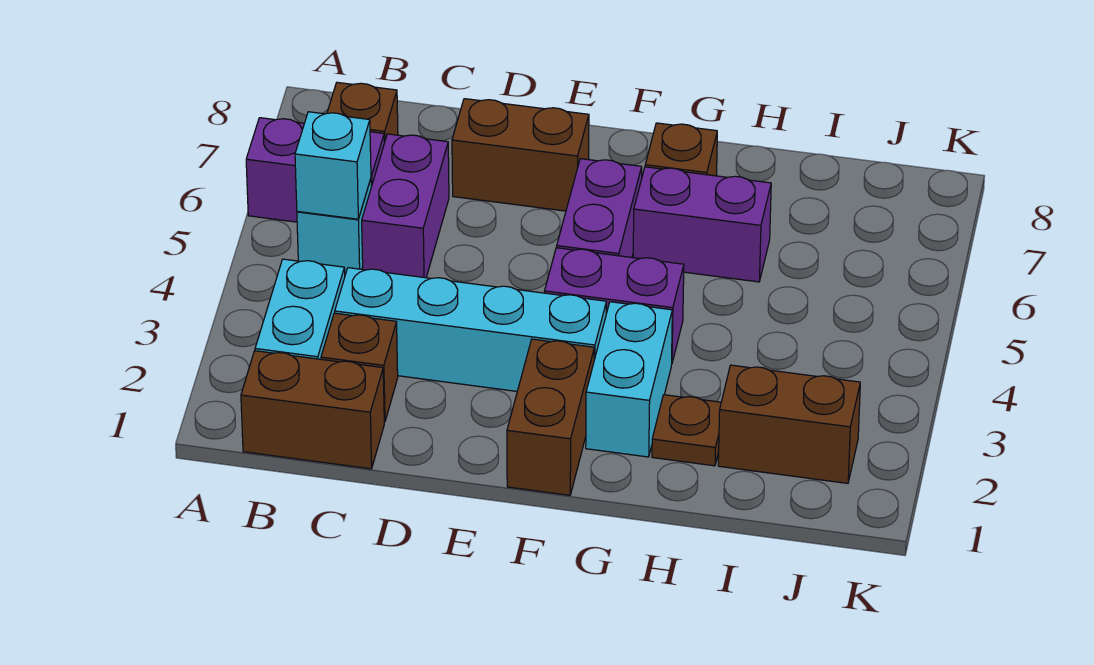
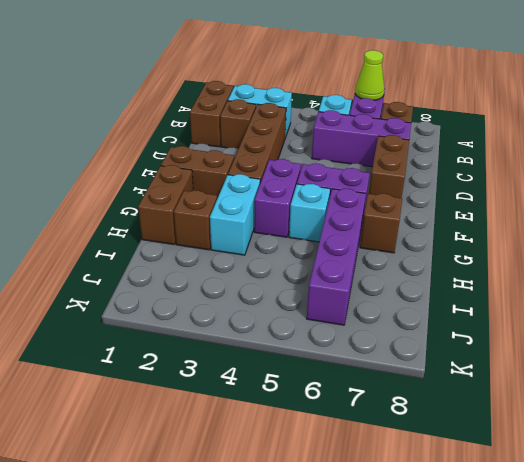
none -> lime 1x1 cone [355,50,384,100]
cyan 1x1 brick [295,112,371,219] -> cyan 1x1 brick moved to [289,184,330,242]
cyan 1x4 brick [335,268,606,391] -> brown 1x4 brick [228,103,286,183]
purple 1x2 brick [362,134,449,278] -> purple 1x3 brick [312,110,411,167]
cyan 1x2 brick [586,302,672,457] -> cyan 1x2 brick turned to [210,174,260,255]
purple 1x2 brick [633,167,771,282] -> purple 1x4 brick [307,189,366,325]
brown 1x1 plate [652,395,721,466] -> brown 1x1 brick [174,191,217,250]
brown 1x2 brick [718,365,860,483] -> brown 1x2 brick moved to [138,165,193,245]

